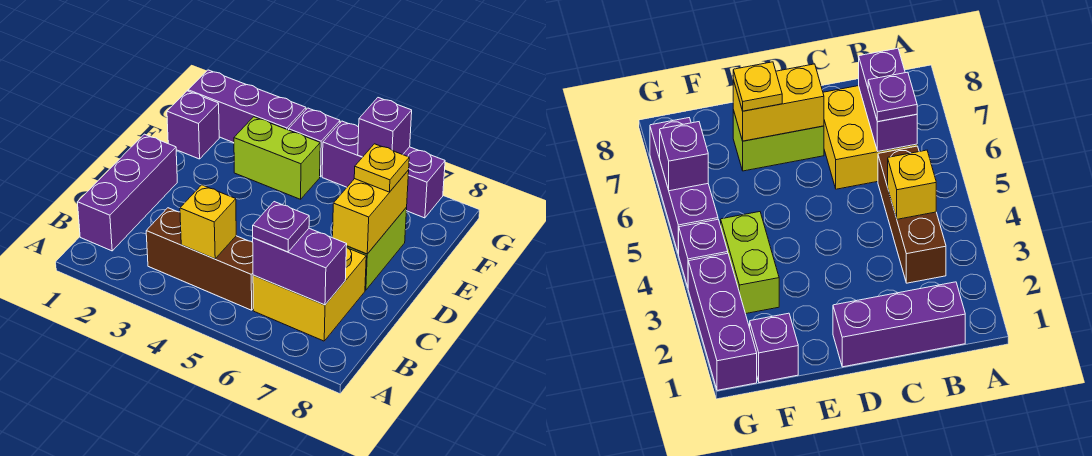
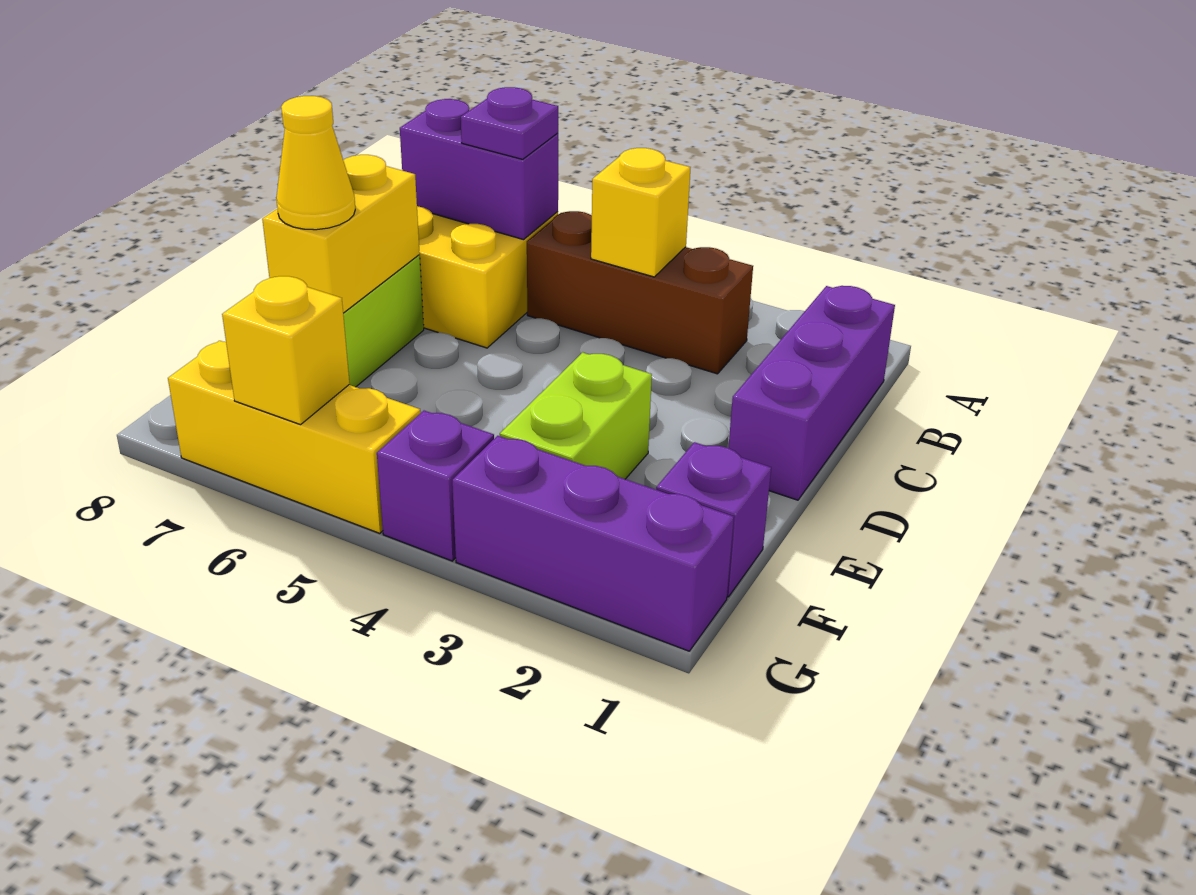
yellow 1x1 plate [354,144,409,192] -> yellow 1x1 cone [276,96,355,230]
lime 1x2 brick [234,117,320,199] -> lime 1x2 brick turned to [500,352,652,479]
purple 1x3 brick [322,121,445,218] -> yellow 1x3 brick [168,341,421,533]
purple 1x1 brick [358,98,412,157] -> yellow 1x1 brick [222,276,350,425]

